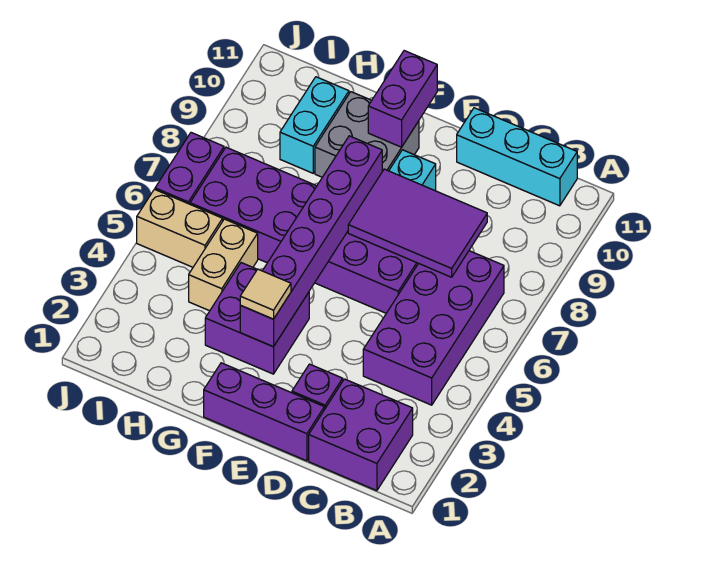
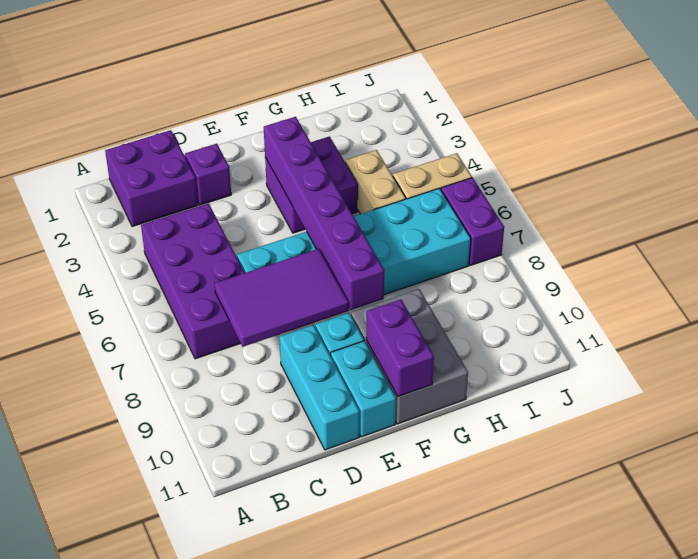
cyan 1x3 brick [457,108,577,206] -> cyan 1x3 brick turned to [279,325,359,450]
purple 1x3 brick [204,363,324,461] -> none
purple 2x6 brick [190,147,418,313] -> cyan 2x6 brick [237,188,471,295]
tan 1x1 tile [240,269,291,319] -> none
grey 2x2 brick [315,92,419,177] -> grey 2x3 brick [351,289,468,424]
cyan 1x2 brick [280,77,349,173] -> cyan 1x2 brick moved to [331,341,396,437]

